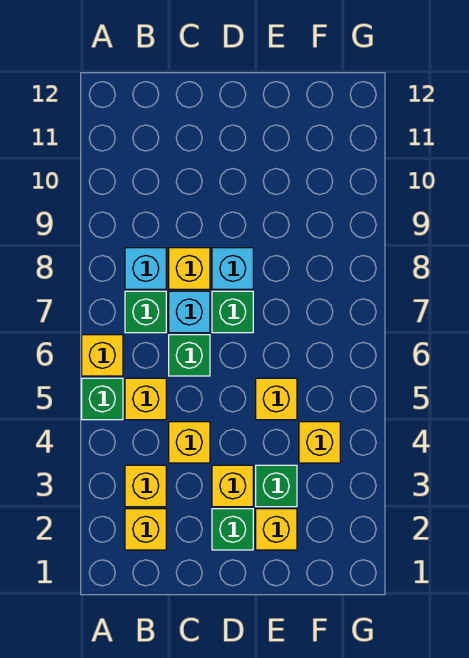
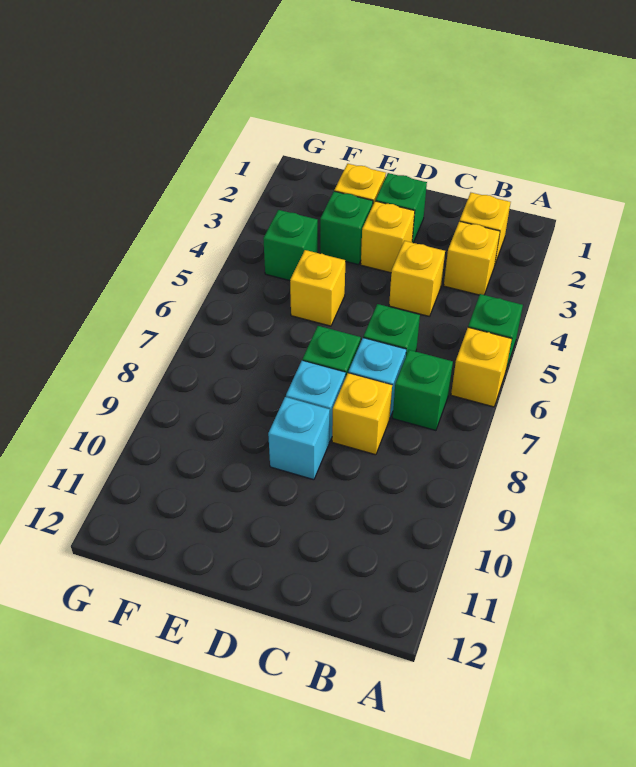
yellow 1x1 brick [125,378,166,420] -> none
cyan 1x1 brick [125,248,166,289] -> cyan 1x1 brick moved to [268,397,330,480]
yellow 1x1 brick [299,422,340,463] -> green 1x1 brick [263,210,318,281]

